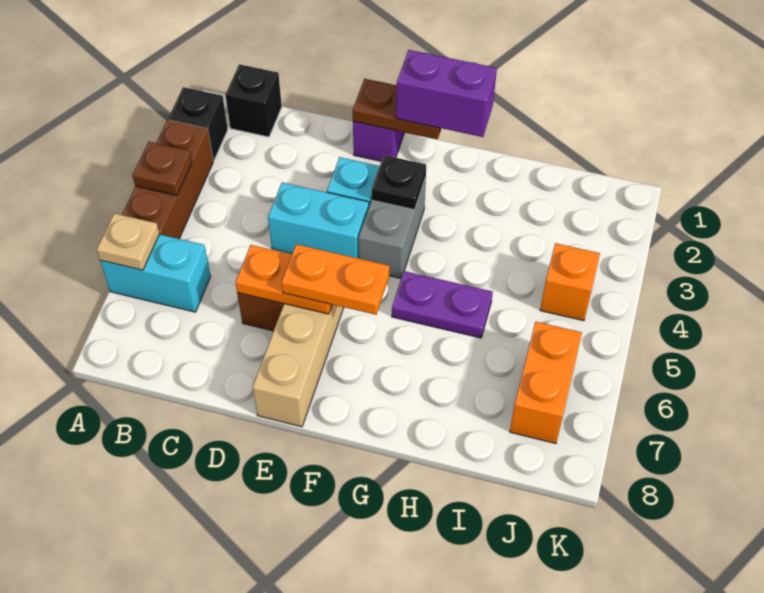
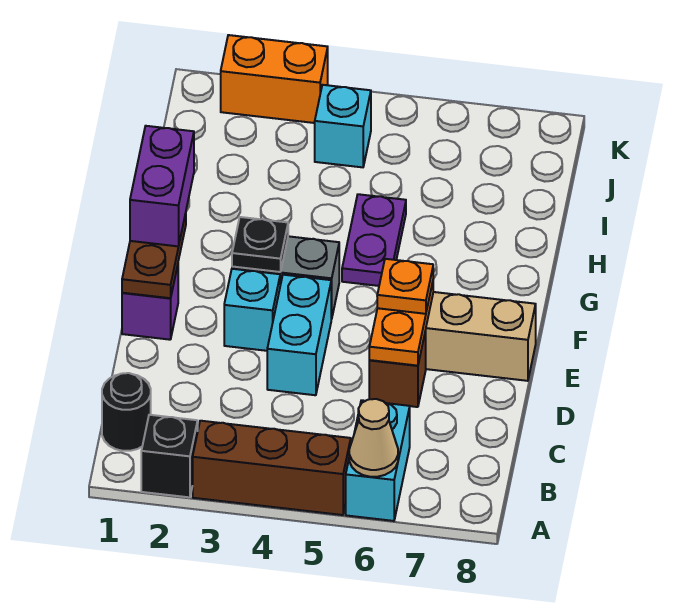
brown 1x1 plate [133,142,192,196] -> none
tan 1x1 plate [97,213,159,270] -> tan 1x1 cone [349,399,398,477]
black 1x1 brick [225,64,282,137] -> black 1x1 round brick [102,373,151,451]
orange 1x2 plate [281,244,389,315] -> orange 1x1 plate [377,259,433,314]
orange 1x1 brick [540,243,600,321] -> cyan 1x1 brick [315,85,371,167]
orange 1x2 brick [510,322,582,444] -> orange 1x2 brick moved to [221,35,328,123]

